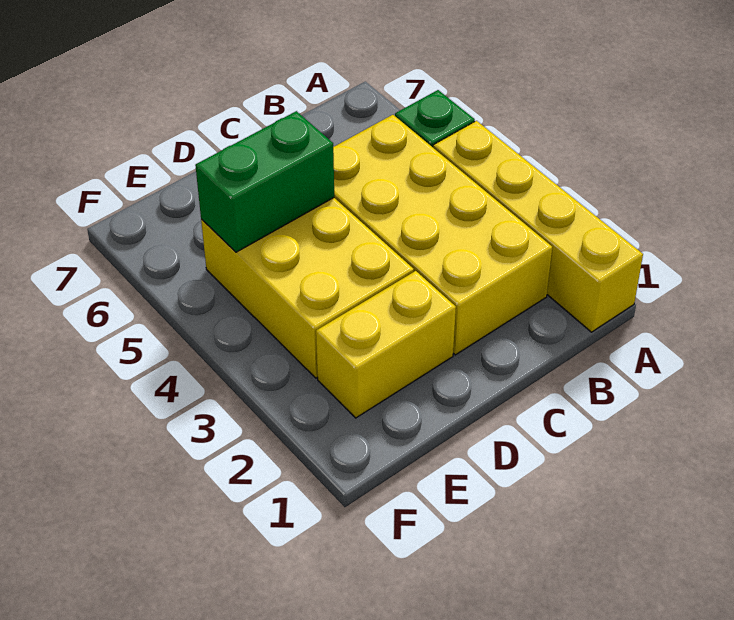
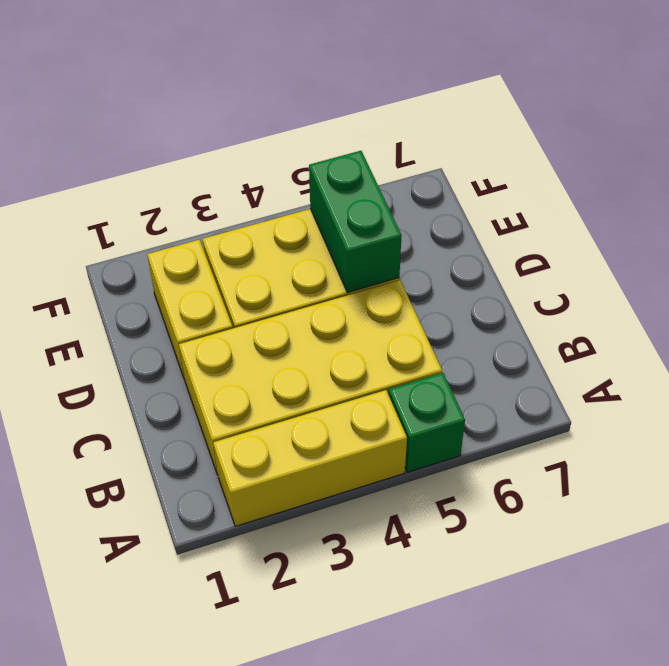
yellow 1x4 brick [433,121,643,332] -> yellow 1x3 brick [213,390,407,526]

